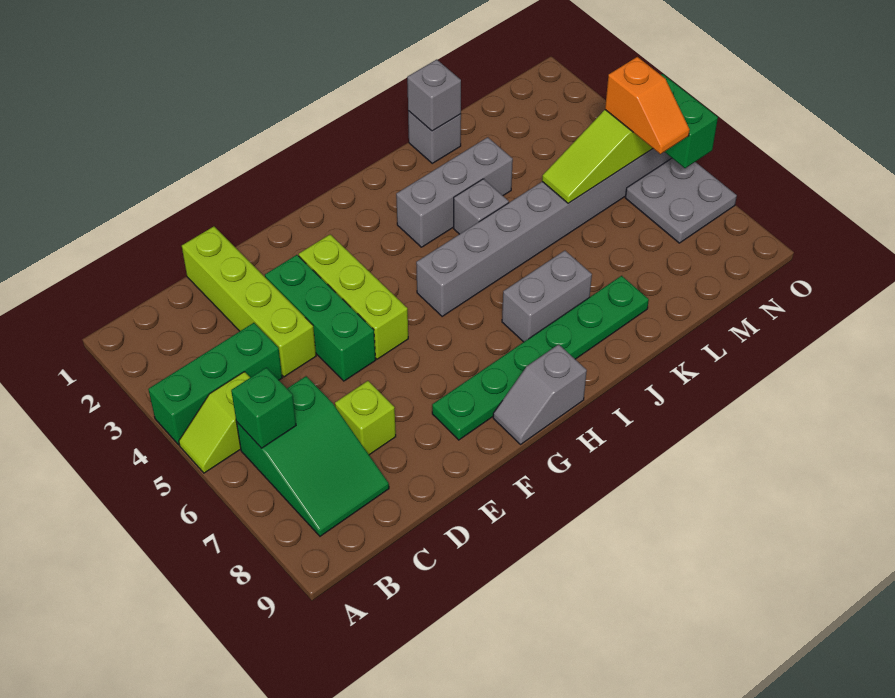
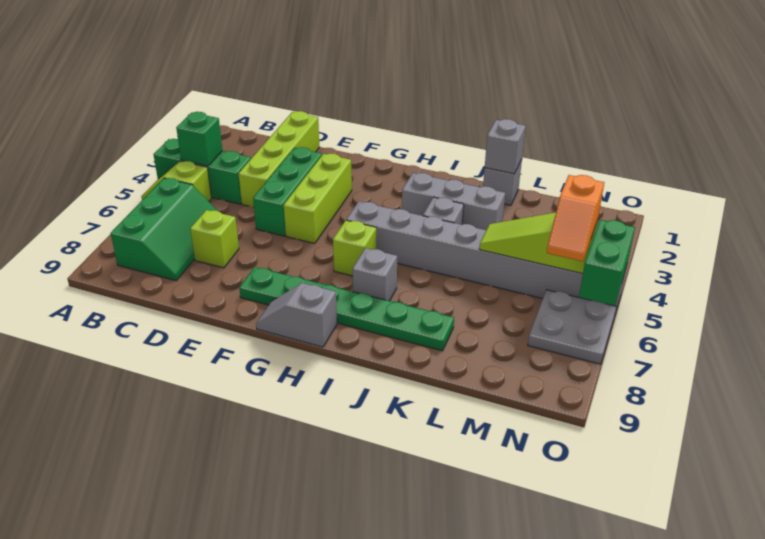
green 2x3 slope [236,376,389,536] -> green 2x3 slope turned to [111,178,218,281]
green 1x1 brick [231,368,296,448] -> green 1x1 brick moved to [176,112,223,166]
none -> lime 1x1 brick [333,220,376,276]
grey 1x2 brick [502,251,592,342] -> grey 1x1 brick [352,248,397,301]

